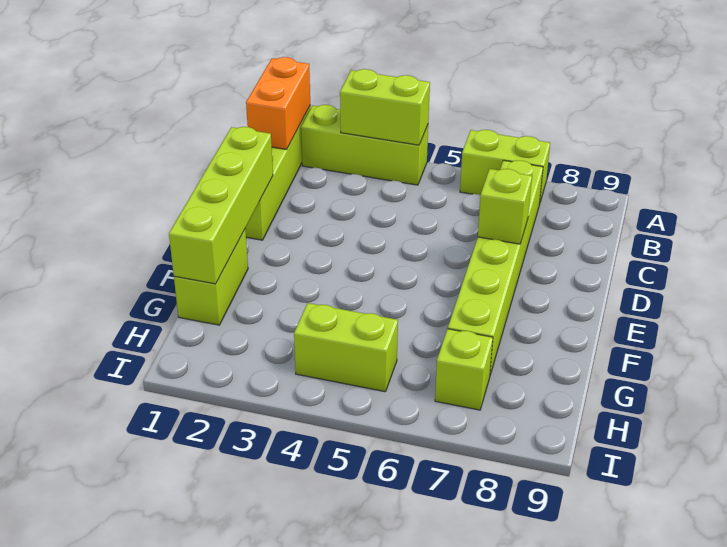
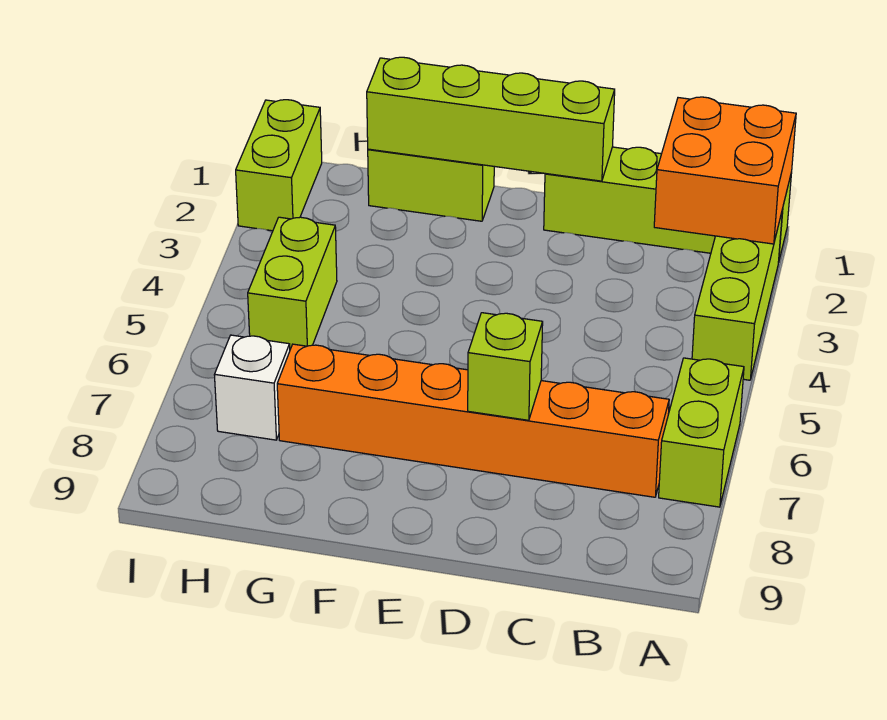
orange 1x2 brick [246,57,310,150] -> orange 2x2 brick [654,97,796,244]
lime 1x2 brick [340,69,430,145] -> lime 1x2 brick moved to [236,100,322,231]
lime 1x6 brick [448,160,543,375] -> orange 1x6 brick [277,344,669,497]
lime 1x1 brick [435,329,493,410] -> white 1x1 brick [214,335,290,440]

